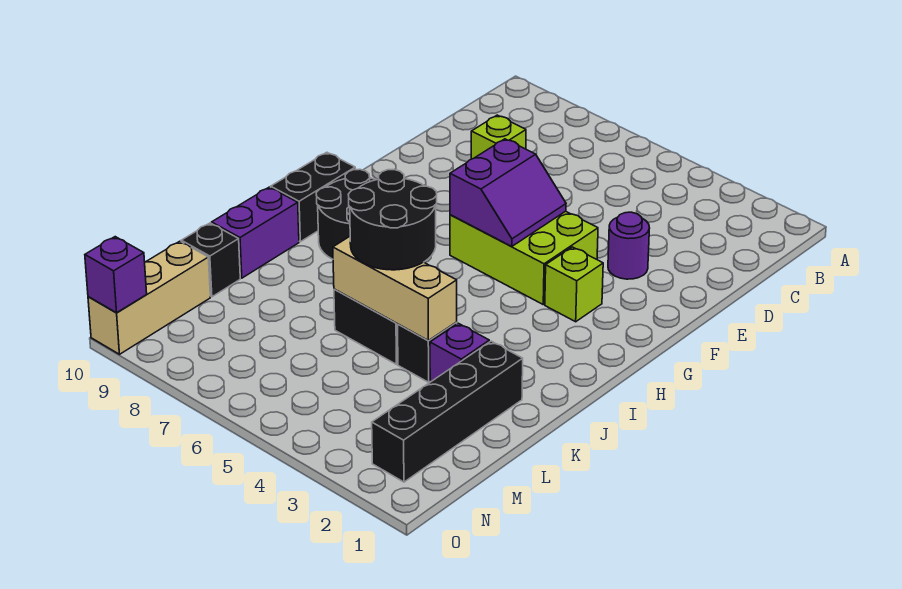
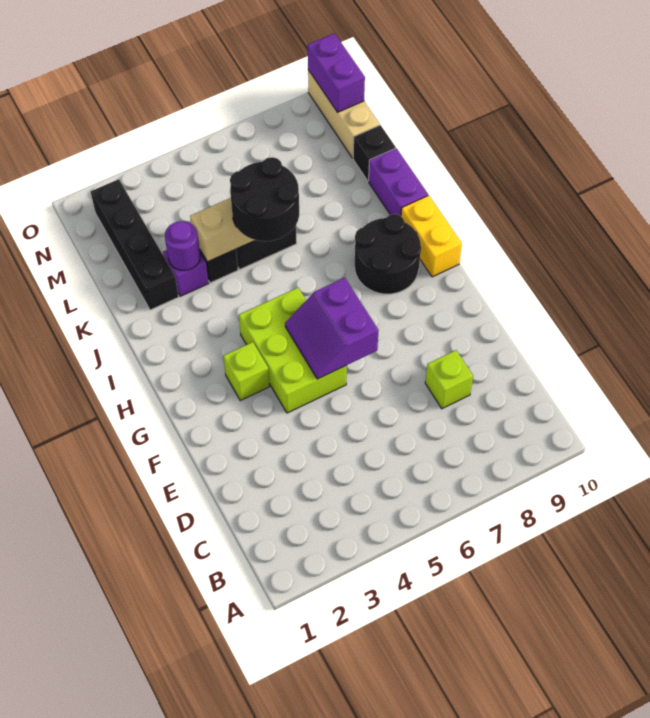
purple 1x1 round brick [608,212,649,279] -> purple 1x1 round brick moved to [165,221,200,270]
lime 2x3 brick [450,211,598,304] -> lime 2x3 brick turned to [239,288,347,413]
black 1x2 brick [271,152,355,242] -> yellow 1x2 brick [401,196,462,277]
purple 1x1 brick [85,237,147,313] -> purple 1x2 brick [308,33,365,113]

